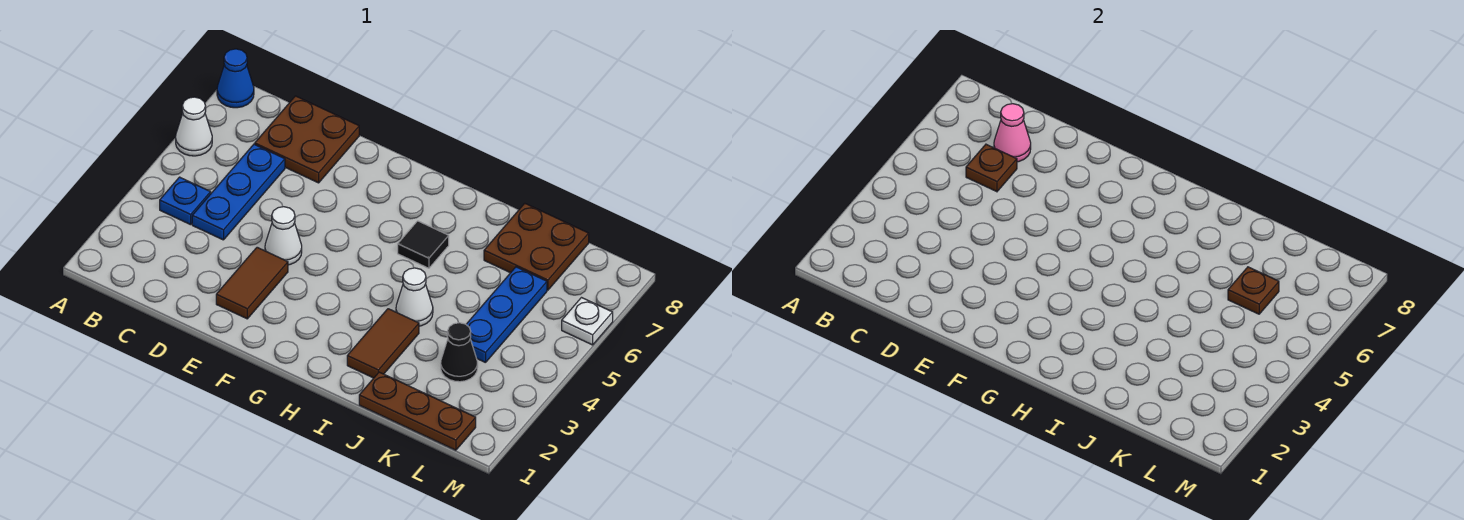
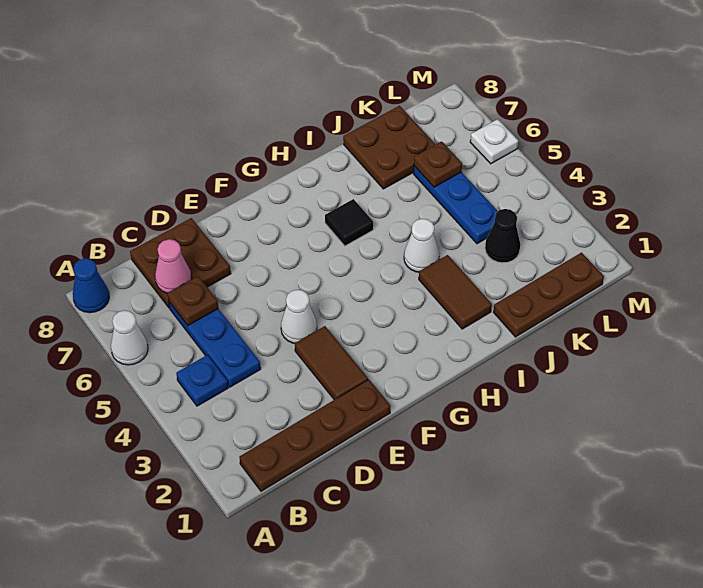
none -> brown 1x4 plate [239,379,390,491]

